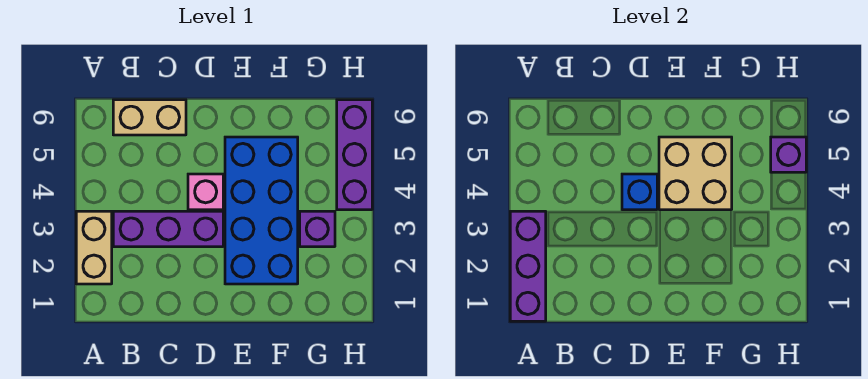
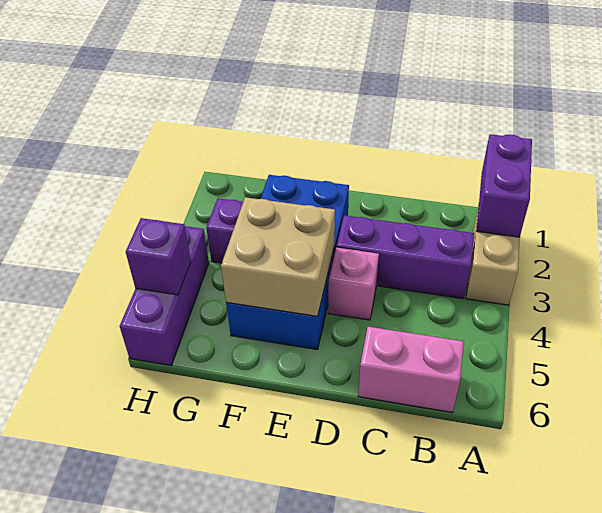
purple 1x3 brick [510,211,546,321] -> purple 1x2 brick [477,134,532,237]
tan 1x2 brick [113,100,186,135] -> pink 1x2 brick [358,327,464,412]
blue 1x1 brick [622,174,657,210] -> none

